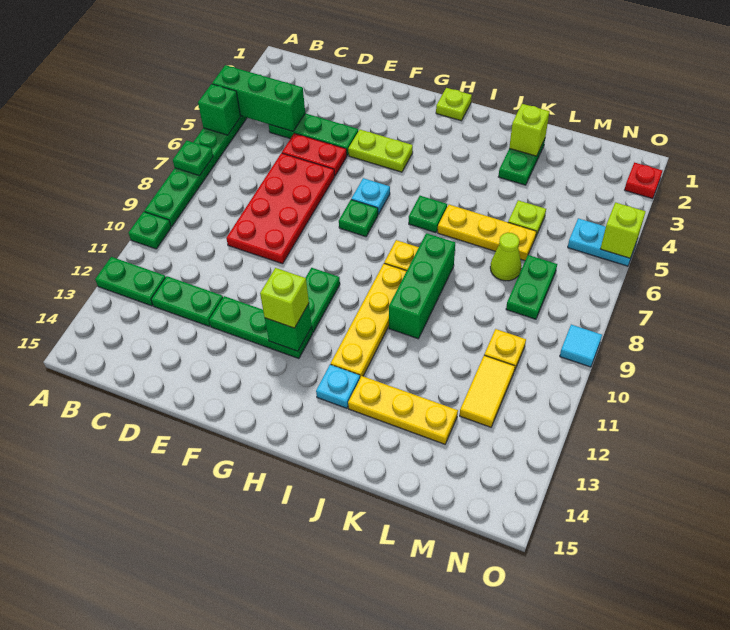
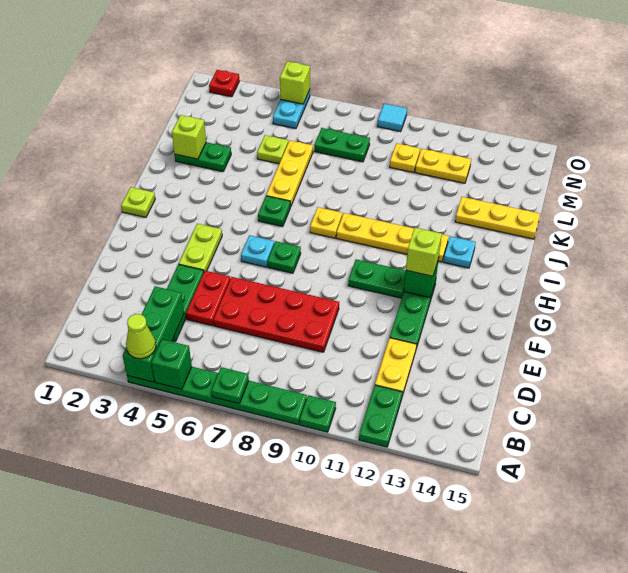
green 1x2 plate [151,276,223,326] -> yellow 1x2 plate [375,338,417,396]
green 1x3 brick [389,233,455,339] -> none
yellow 1x3 plate [348,376,458,444] -> yellow 1x3 plate turned to [455,197,540,239]
lime 1x1 cone [490,233,522,281] -> lime 1x1 cone moved to [126,314,156,359]
yellow 1x2 tile [460,355,515,427] -> yellow 1x2 plate [415,149,471,183]

